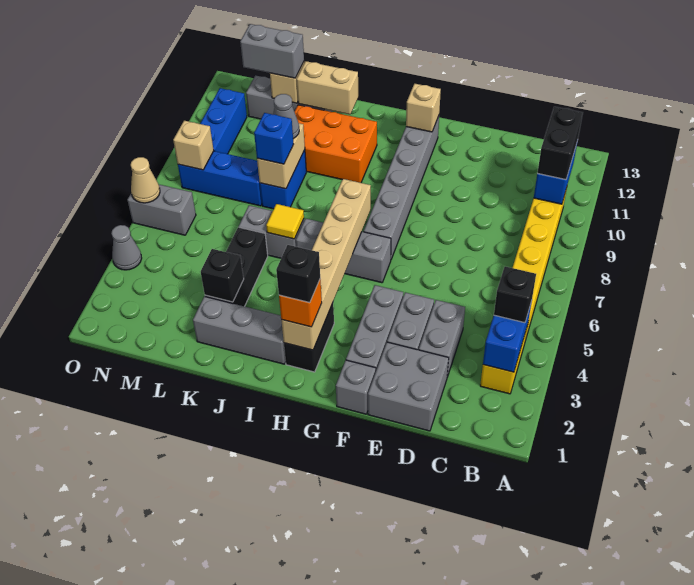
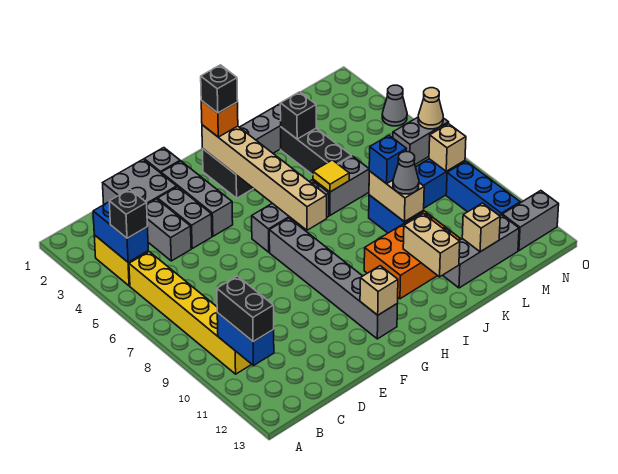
tan 1x2 brick [297,61,358,115] -> tan 1x2 brick turned to [403,214,460,277]
grey 1x2 brick [240,24,304,78] -> grey 1x2 brick moved to [502,191,559,251]

